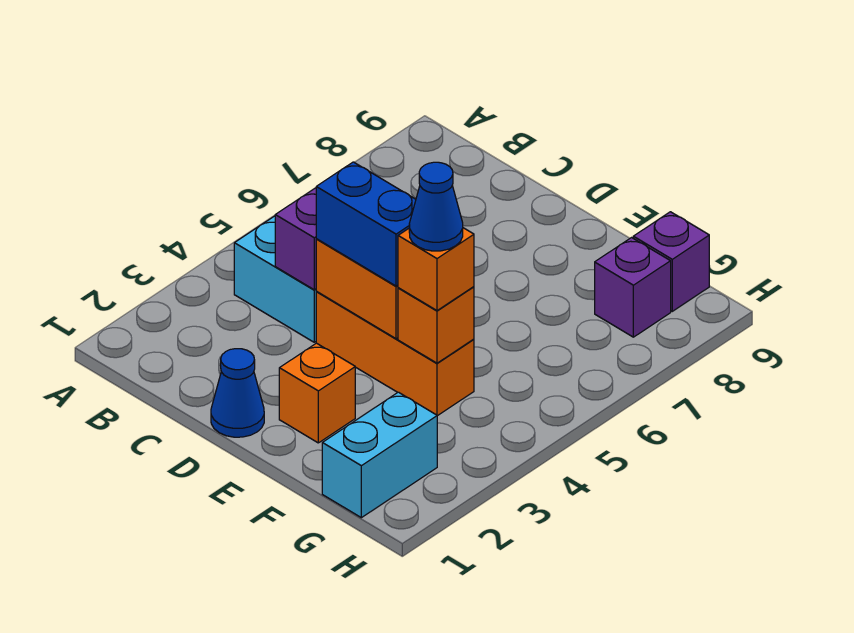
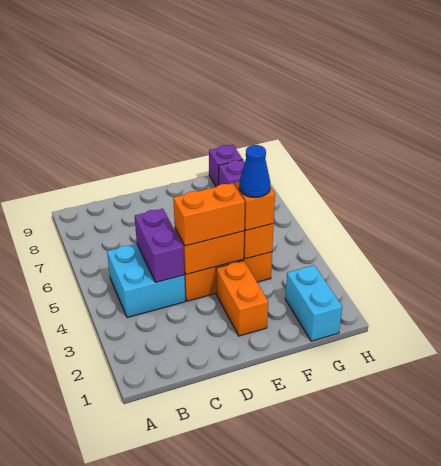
blue 1x1 cone [211,349,264,437] -> none
blue 1x2 brick [316,162,416,286] -> orange 1x2 brick [173,183,245,246]
orange 1x1 brick [279,343,355,443] -> orange 1x2 brick [216,261,268,336]

